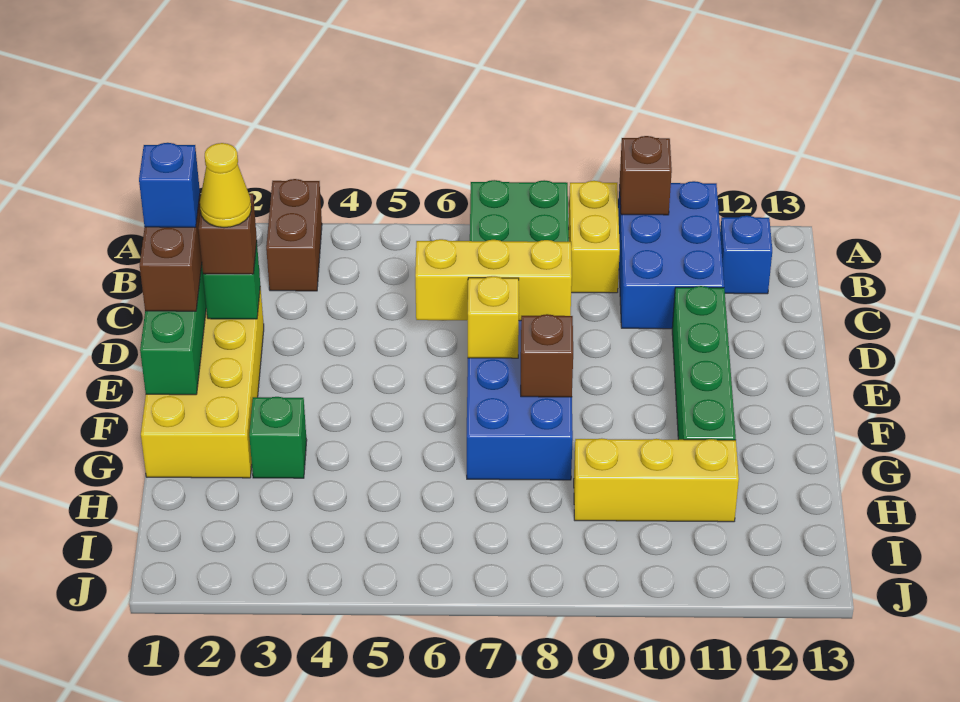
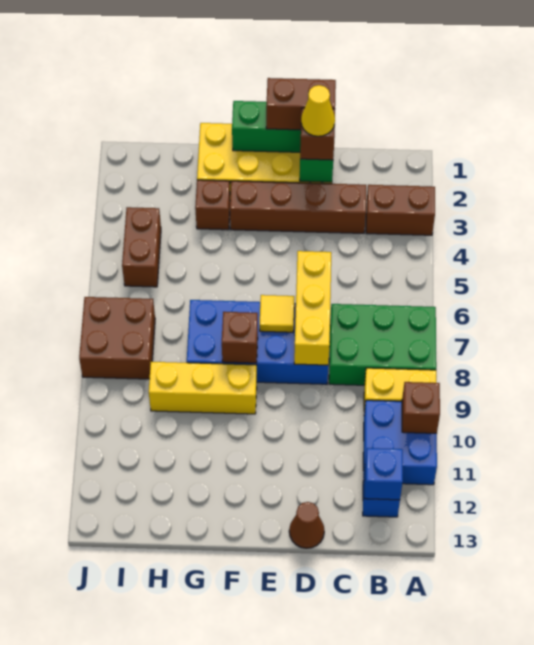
blue 2x3 brick [618,181,724,329] -> blue 2x2 brick [363,400,437,485]
none -> brown 1x4 brick [230,181,366,233]
blue 1x1 brick [139,143,200,227] -> blue 1x1 brick moved to [365,448,403,500]
green 1x4 brick [672,286,736,440] -> none
none -> brown 1x1 cone [289,502,324,548]
yellow 1x1 brick [468,276,519,358] -> yellow 1x1 tile [260,295,294,332]
green 1x1 brick [249,397,307,478] -> brown 1x1 brick [195,180,230,230]
yellow 1x3 brick [574,438,739,522] -> yellow 1x3 brick turned to [149,362,257,414]
none -> brown 1x2 brick [122,207,161,287]
none -> brown 2x2 brick [79,297,155,379]

